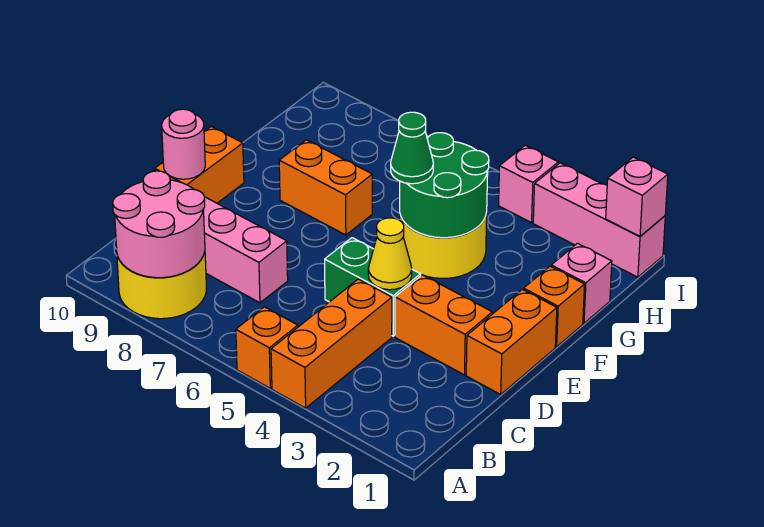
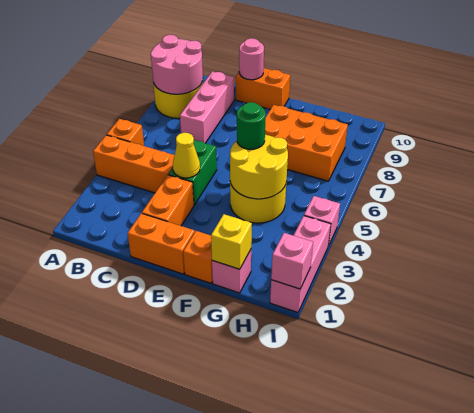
green 2x2 round brick [400,133,489,238] -> yellow 2x2 round brick [230,135,288,199]
green 1x1 cone [391,112,433,184] -> green 1x1 round brick [237,102,266,149]
orange 1x2 brick [279,140,372,235] -> orange 2x3 brick [265,105,348,181]
none -> yellow 1x1 brick [211,214,252,269]

